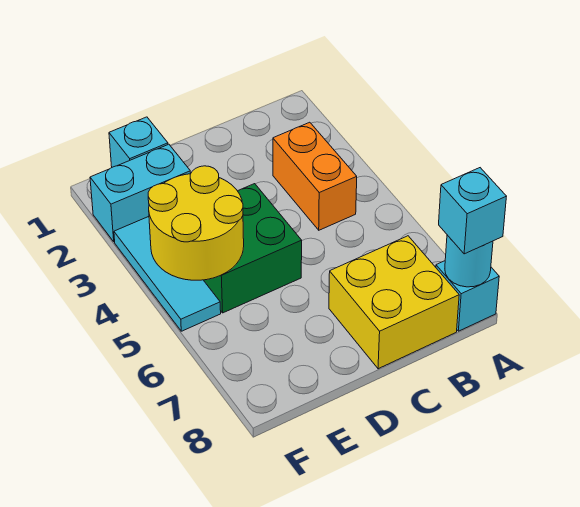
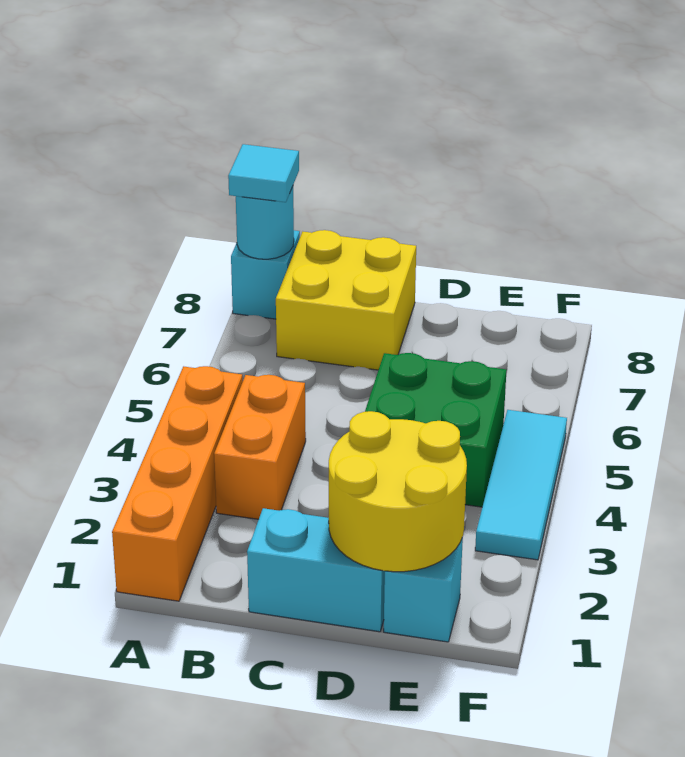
none -> orange 1x4 brick [112,366,243,601]
cyan 1x1 brick [439,168,506,254] -> cyan 1x1 tile [228,144,299,202]
cyan 1x2 brick [90,144,191,242] -> cyan 1x2 brick moved to [247,508,385,632]
yellow 2x2 round brick [148,166,244,280] -> yellow 2x2 round brick moved to [328,411,467,572]

